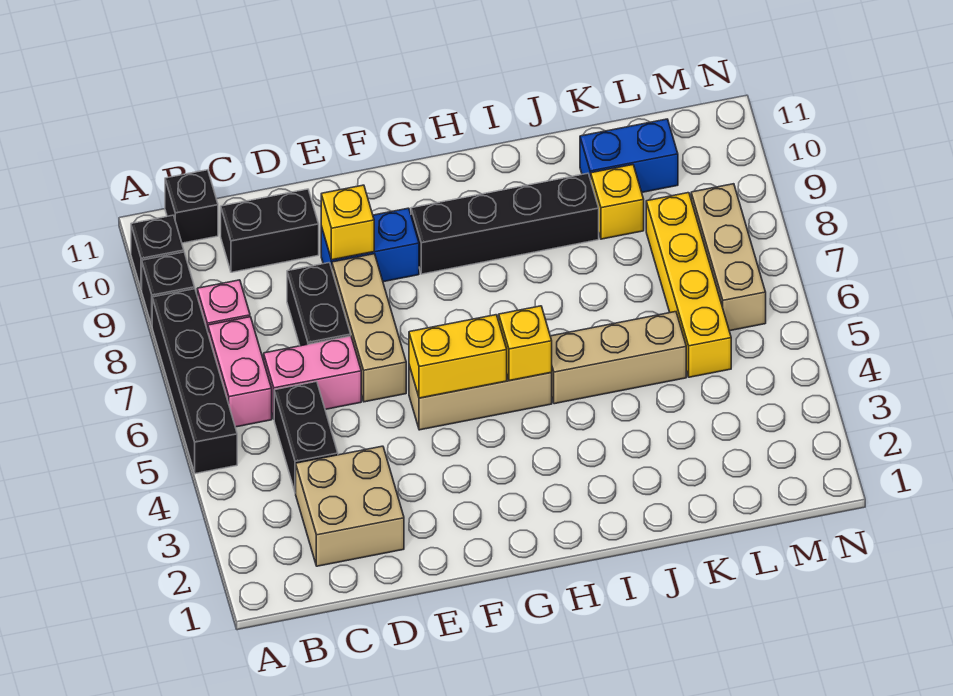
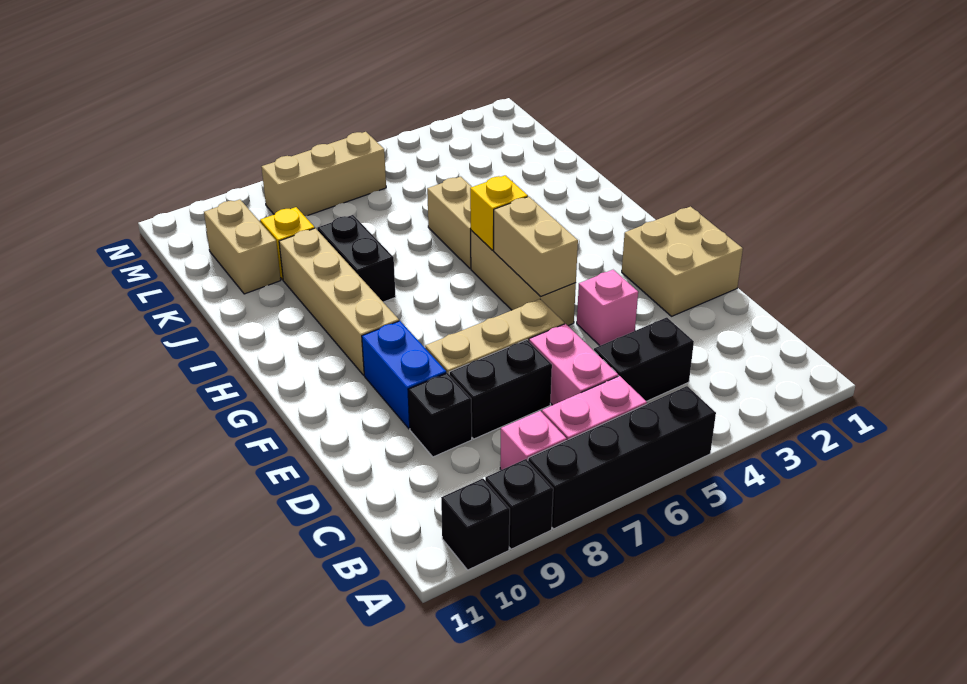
black 1x1 brick [165,170,218,243] -> black 1x1 brick moved to [408,373,472,457]
tan 2x2 brick [296,446,404,566] -> tan 2x2 brick moved to [622,207,743,316]
black 1x2 brick [221,189,319,272] -> black 1x2 brick moved to [317,215,396,302]
none -> pink 1x1 brick [577,270,638,346]
yellow 1x1 brick [321,185,374,260] -> none
yellow 1x2 brick [409,315,507,398] -> tan 1x2 brick [494,197,578,297]
black 1x4 brick [411,173,599,274] -> tan 1x4 brick [279,228,399,375]
tan 1x3 brick [550,312,686,404] -> tan 1x2 brick [427,177,472,269]
blue 1x2 brick [580,119,678,192] -> tan 1x2 brick [204,200,281,294]
yellow 1x4 brick [646,193,731,377] -> none

